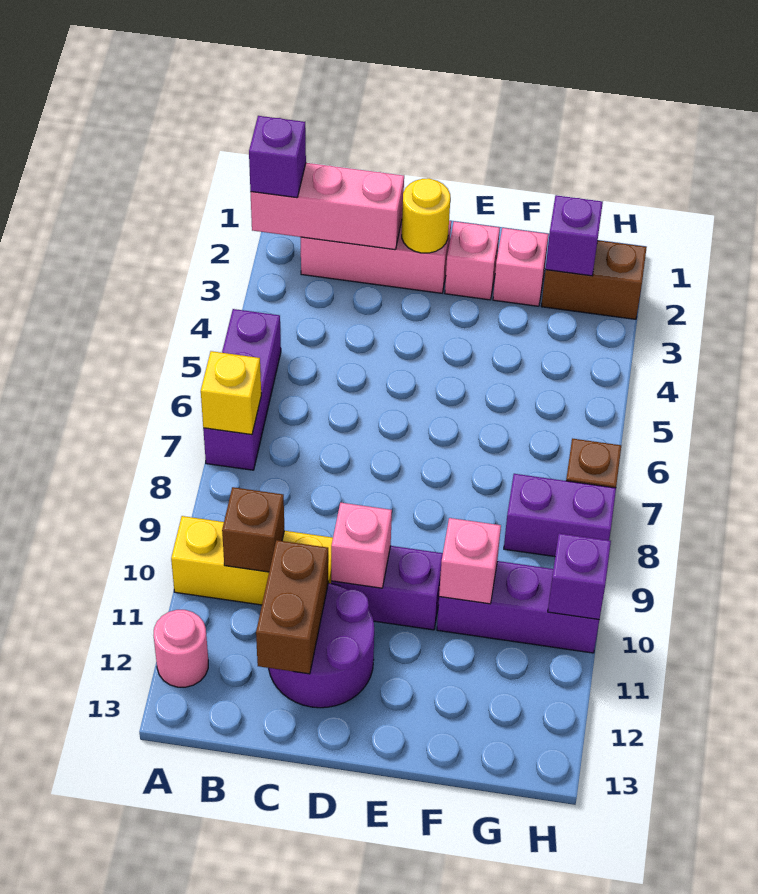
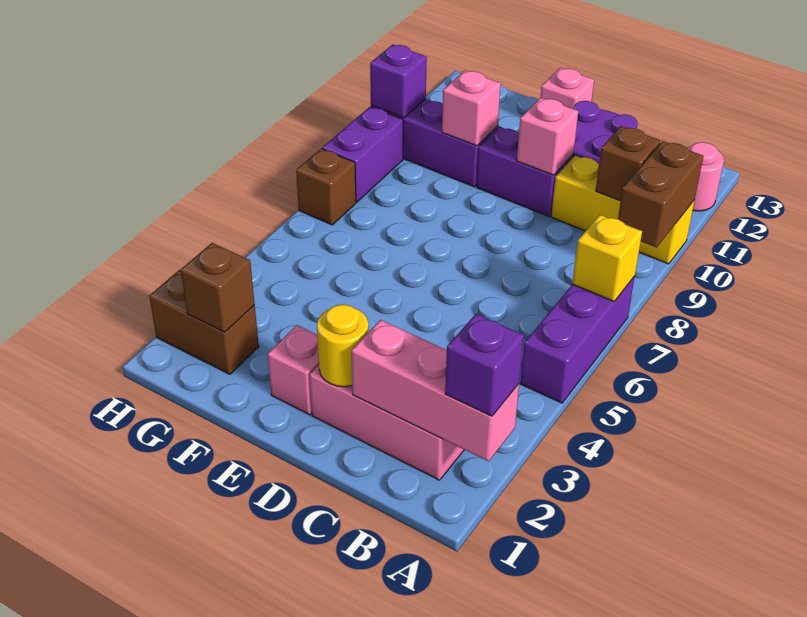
brown 1x2 brick [256,540,328,674] -> brown 1x2 brick moved to [618,141,703,248]
pink 1x1 brick [493,228,549,306] -> pink 1x1 brick moved to [541,68,594,109]
purple 1x1 brick [546,195,603,276] -> brown 1x1 brick [181,243,255,332]
purple 1x2 brick [504,474,616,557] -> purple 1x2 brick turned to [322,107,403,202]

